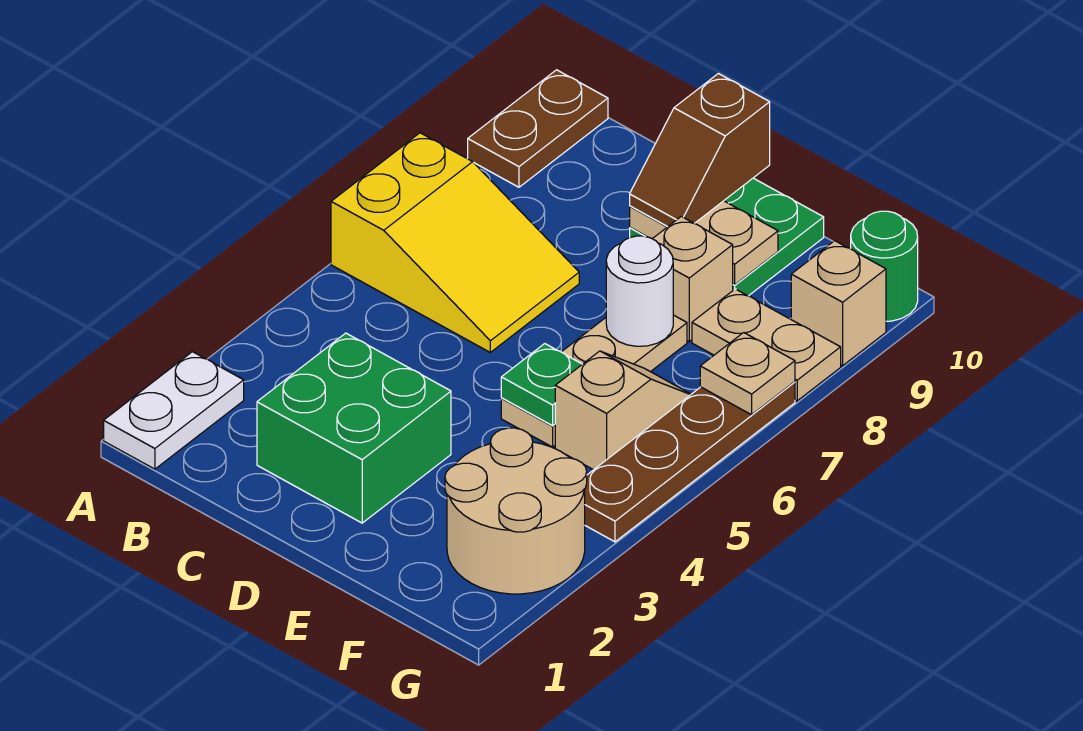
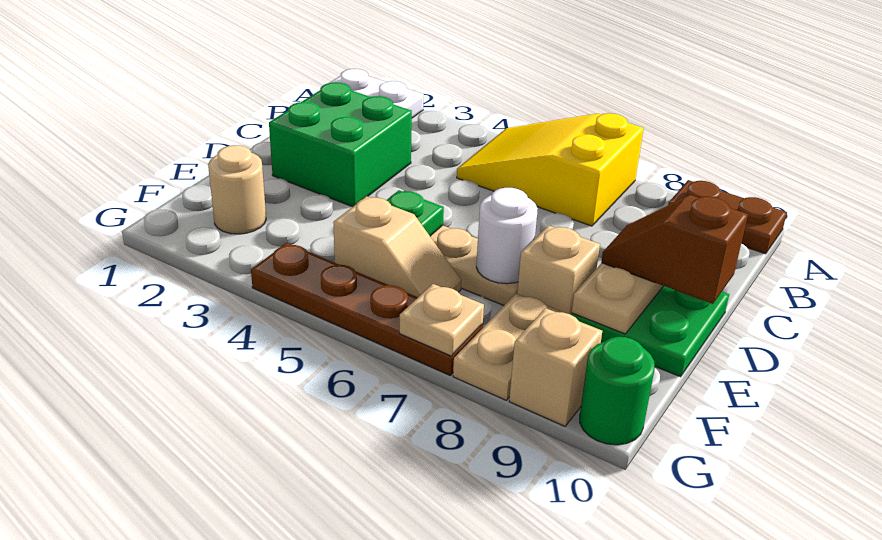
yellow 2x3 slope [331,133,579,352] -> yellow 2x3 slope turned to [457,113,644,226]
tan 2x2 round brick [445,428,587,594] -> tan 1x1 round brick [208,145,266,234]

